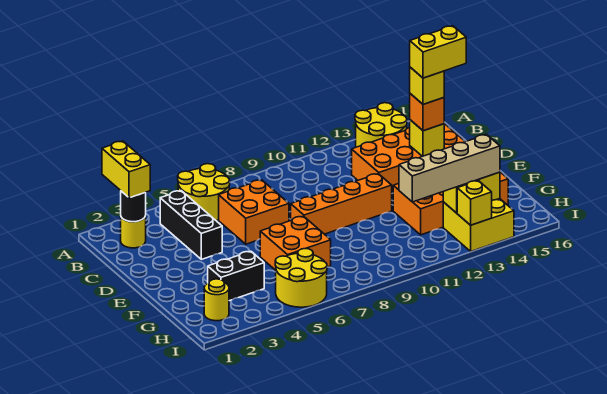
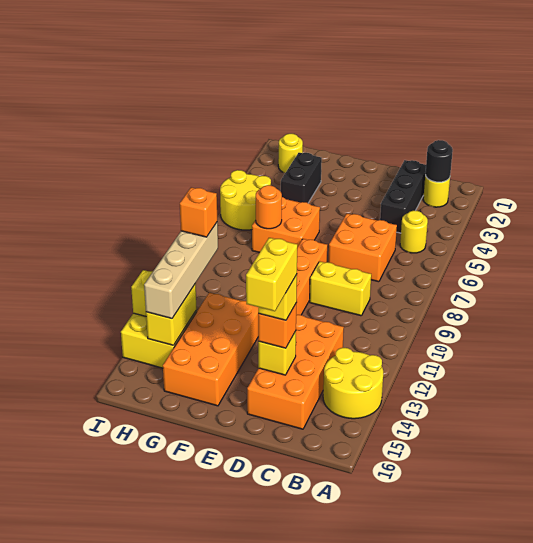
yellow 1x2 brick [102,141,150,198] -> yellow 1x2 brick moved to [310,261,371,316]
yellow 2x2 round brick [178,164,230,221] -> yellow 1x1 round brick [400,211,428,253]
black 1x3 brick [160,191,222,259] -> black 1x3 brick turned to [380,160,426,233]
none -> orange 1x1 round brick [256,185,282,229]
none -> orange 1x1 brick [180,187,217,237]

